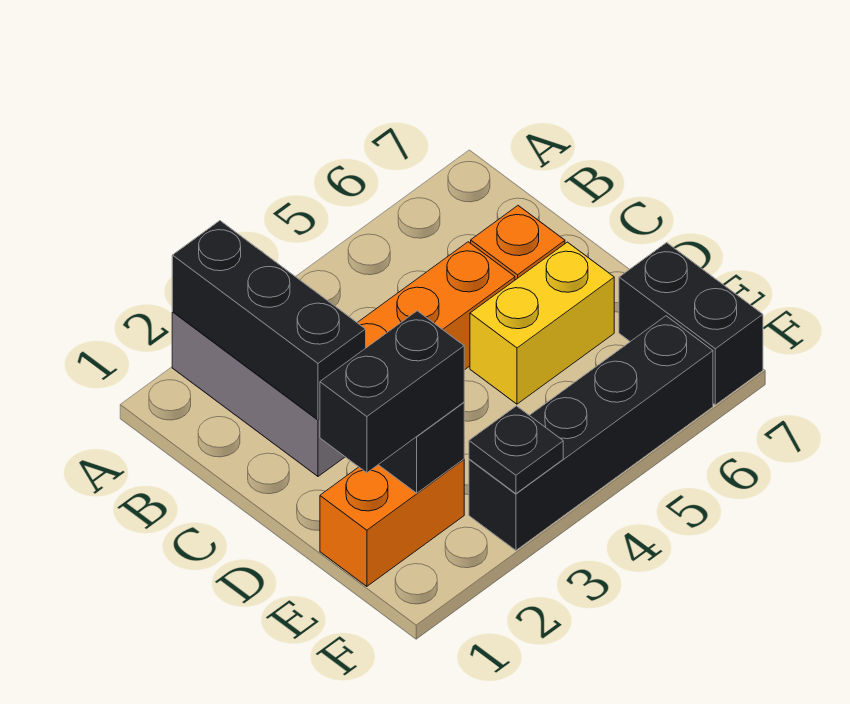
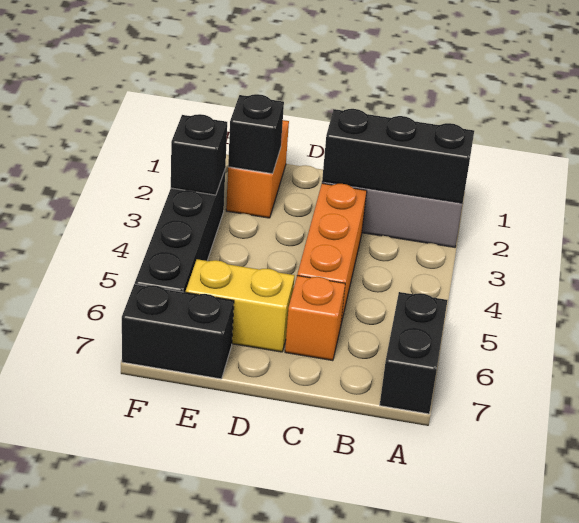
yellow 1x2 brick [470,242,614,404] -> yellow 1x2 brick turned to [186,259,295,352]
black 1x2 brick [320,311,464,473] -> black 1x2 brick moved to [380,292,448,414]
black 1x1 plate [469,406,563,494] -> black 1x1 brick [171,114,227,195]

